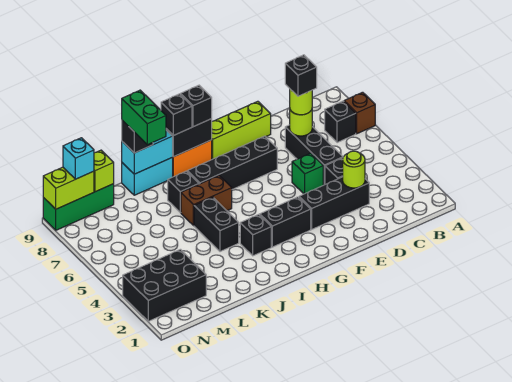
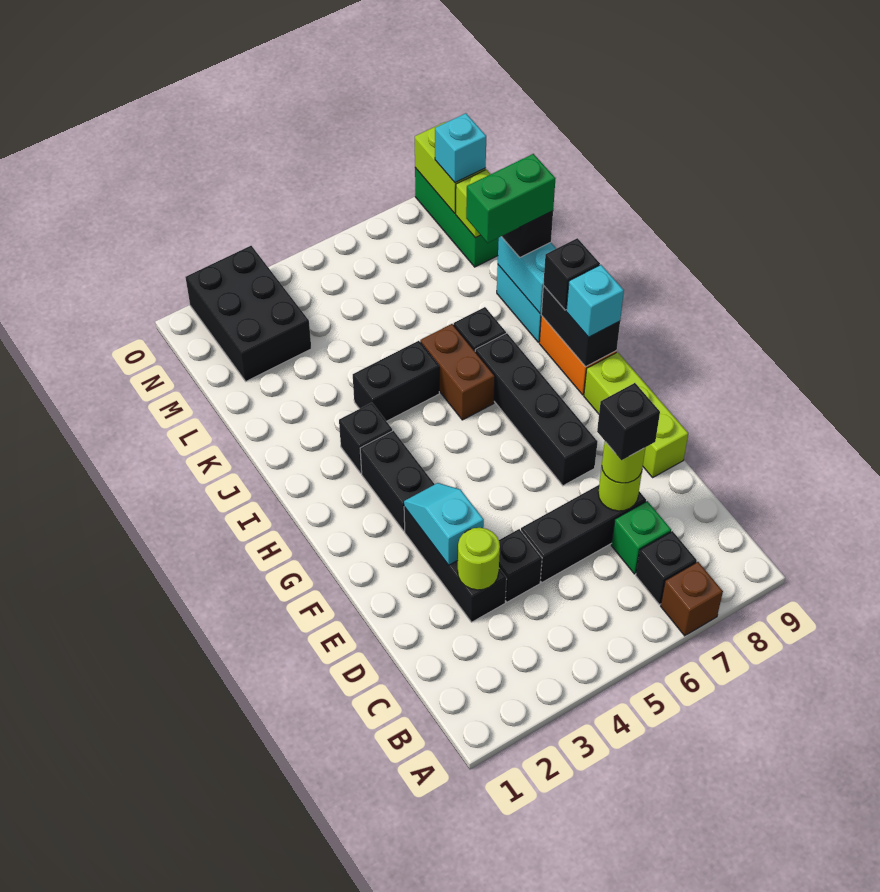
none -> cyan 1x2 slope [404,483,484,565]
green 1x1 brick [292,153,323,194] -> green 1x1 brick moved to [611,501,671,574]
black 1x1 brick [180,85,212,127] -> cyan 1x1 brick [566,265,624,337]

